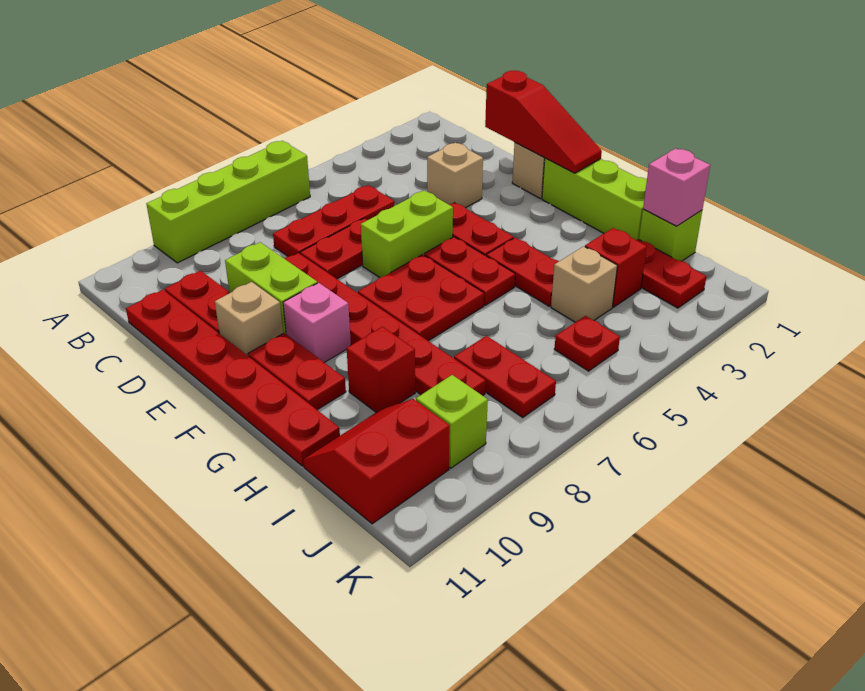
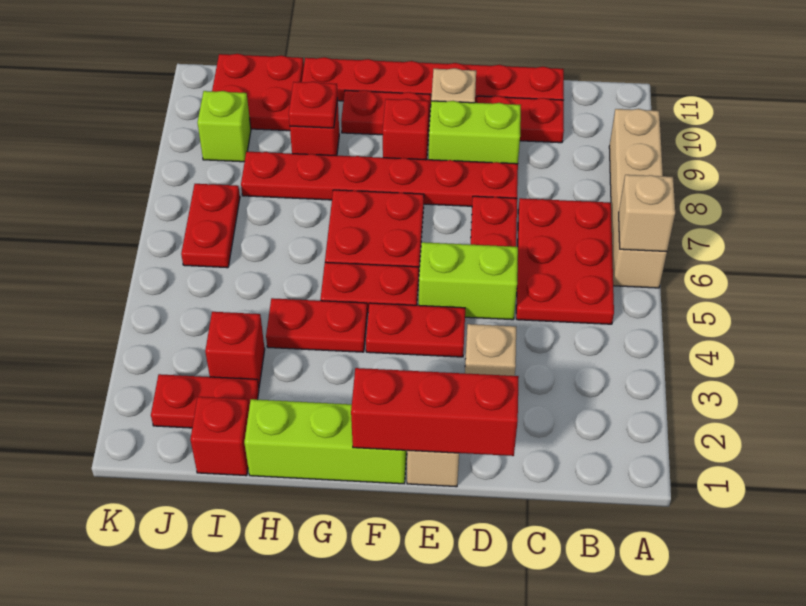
lime 1x4 brick [147,141,310,263] -> tan 1x4 brick [609,109,667,288]
red 1x3 plate [273,185,394,257] -> red 2x3 plate [516,198,614,324]
red 1x3 slope [485,71,602,173] -> red 1x3 brick [351,368,519,456]
lime 1x2 brick [361,190,453,278] -> lime 1x2 brick turned to [419,242,518,320]
pink 1x1 brick [283,283,351,363] -> red 1x1 brick [383,99,429,160]
lime 1x1 brick [639,209,702,261] -> red 1x1 brick [190,397,249,476]
pink 1x1 brick [643,148,710,226] -> none
tan 1x1 brick [551,246,617,322] -> tan 1x1 brick moved to [619,175,675,252]
red 1x2 plate [454,336,556,417] -> red 1x2 plate turned to [181,184,240,268]
red 2x2 slope [303,399,450,524] -> red 2x2 plate [212,54,304,131]
red 1x1 plate [554,316,620,371] -> red 1x1 plate moved to [289,82,338,128]

